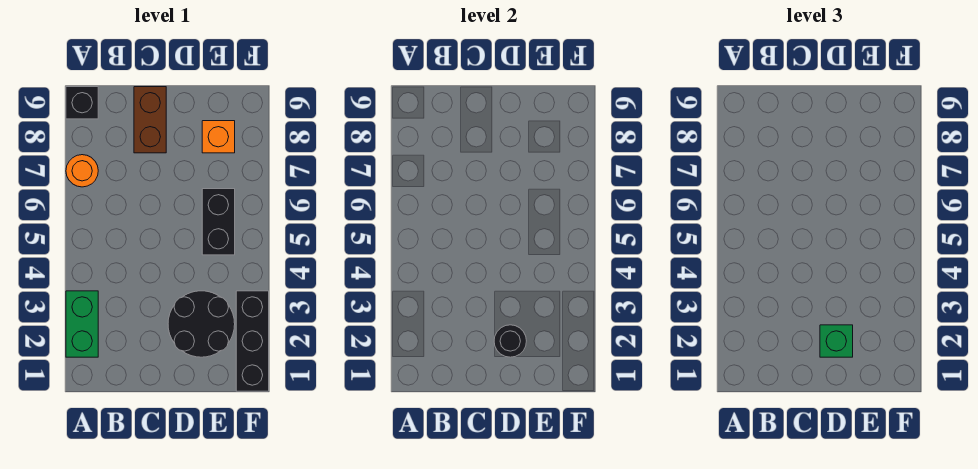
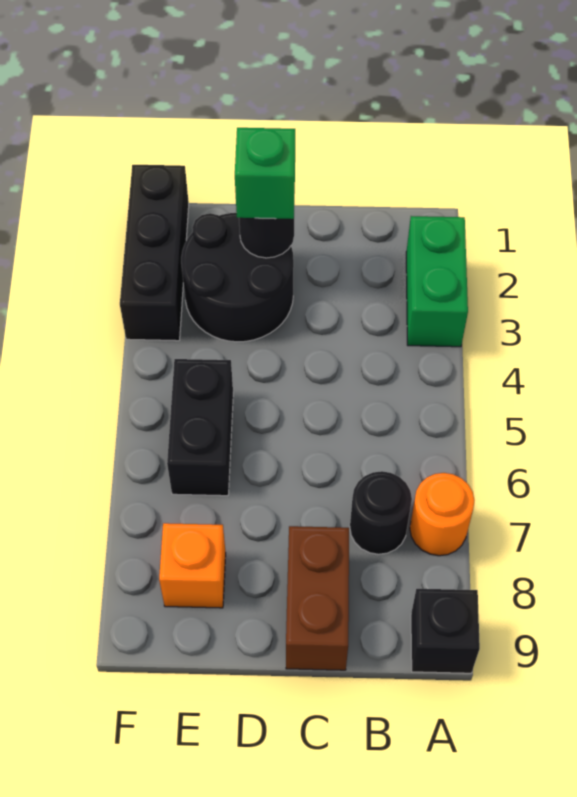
none -> black 1x1 round brick [350,471,412,554]

